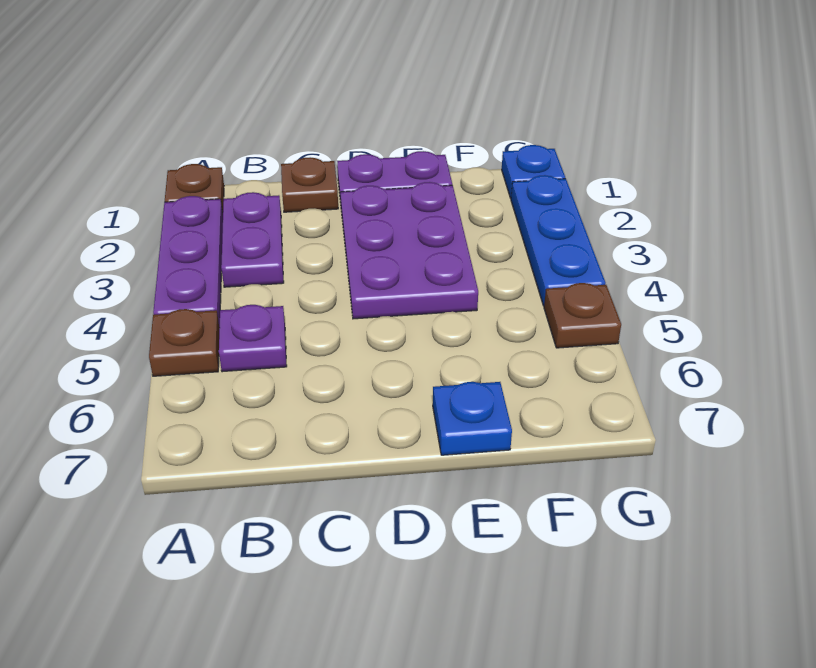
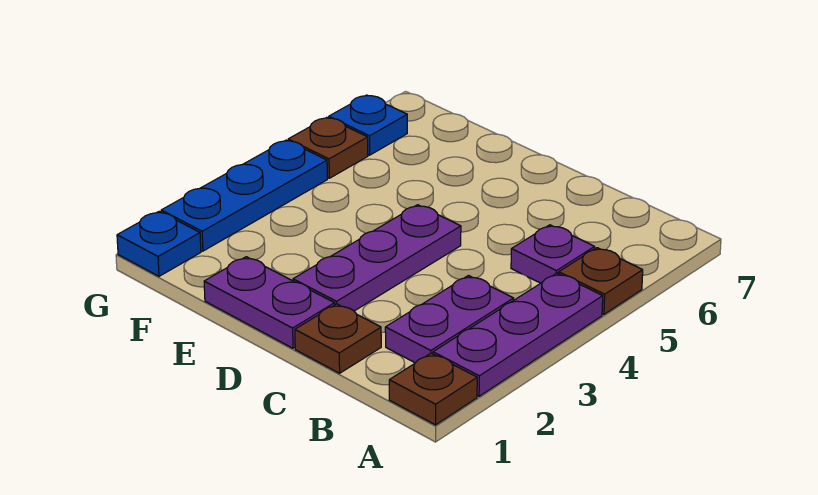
purple 2x3 plate [340,182,478,319] -> purple 1x3 plate [293,205,461,311]
blue 1x1 plate [433,382,512,455] -> blue 1x1 plate moved to [329,95,407,155]

